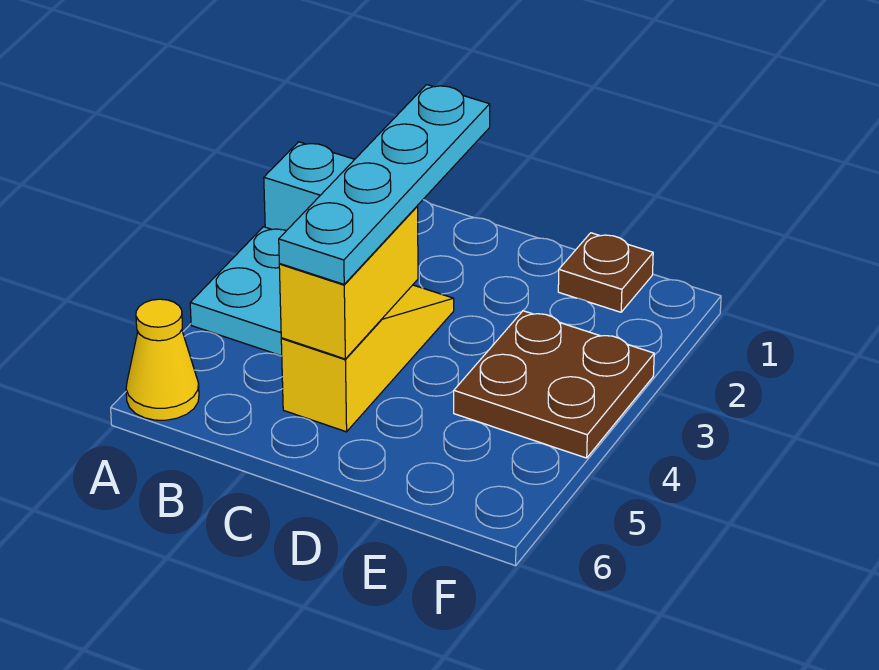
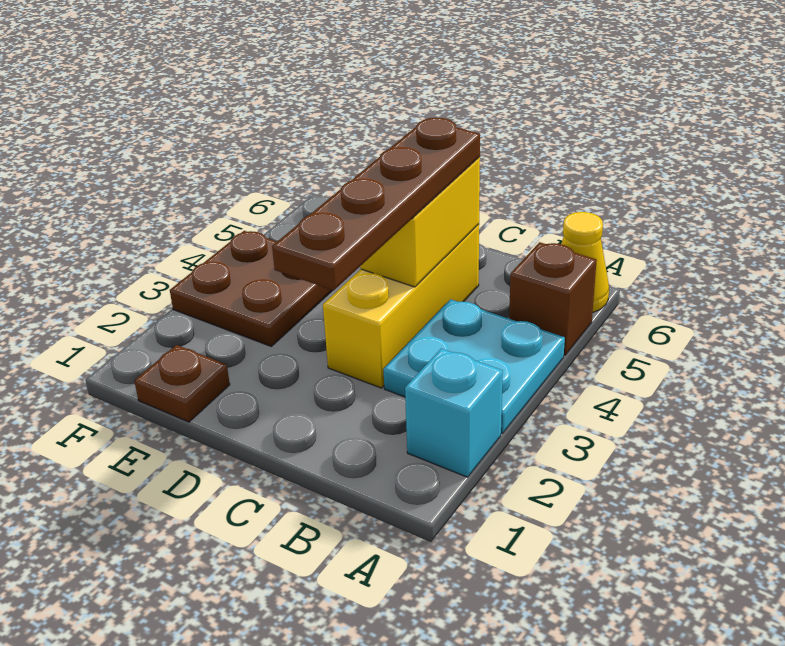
none -> brown 1x1 brick [509,242,597,356]
cyan 1x4 plate [279,85,490,284] -> brown 1x4 plate [272,118,480,290]
yellow 1x3 slope [281,285,454,432] -> yellow 1x3 brick [323,224,479,388]

